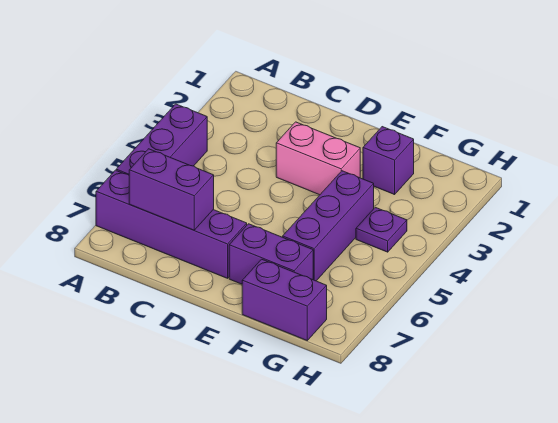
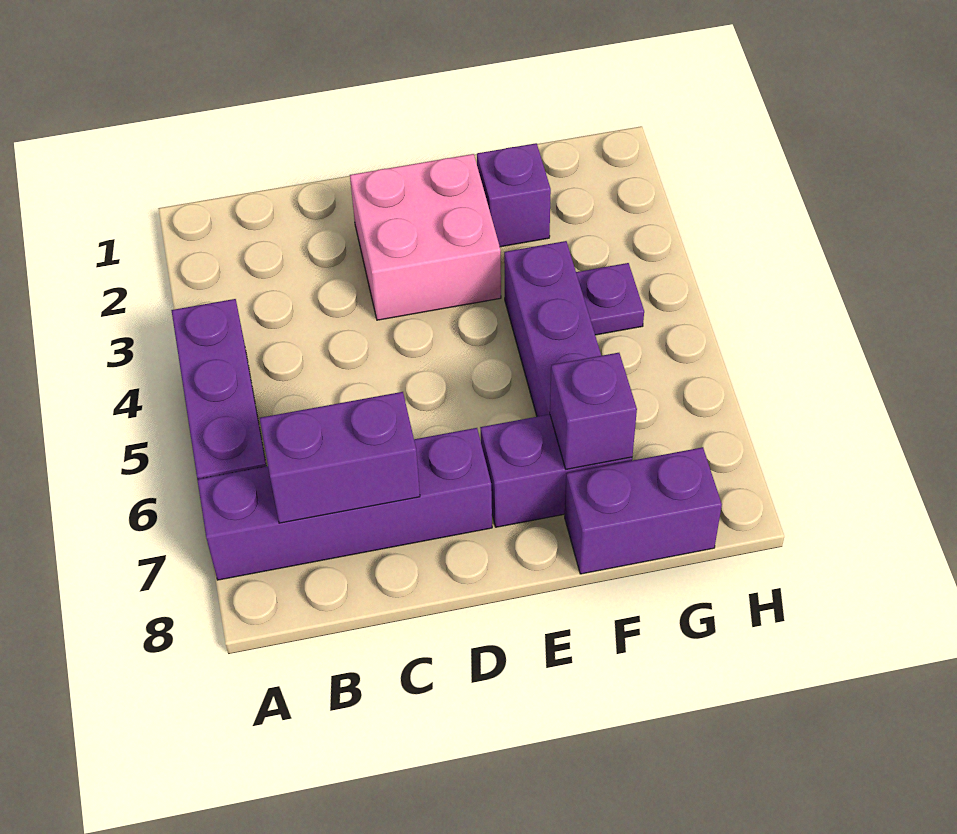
pink 1x2 brick [276,122,360,195] -> pink 2x2 brick [350,154,501,320]
none -> purple 1x1 brick [550,353,637,469]

